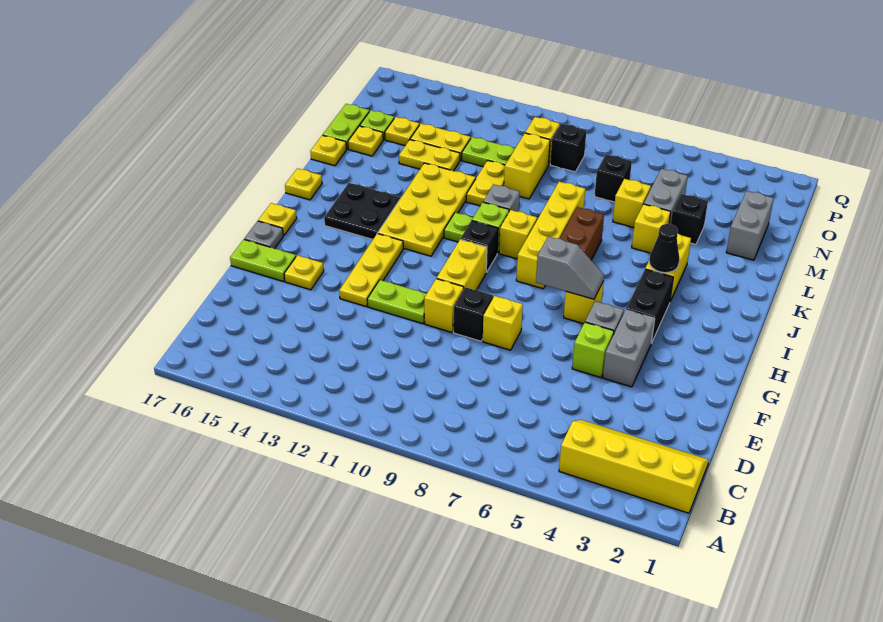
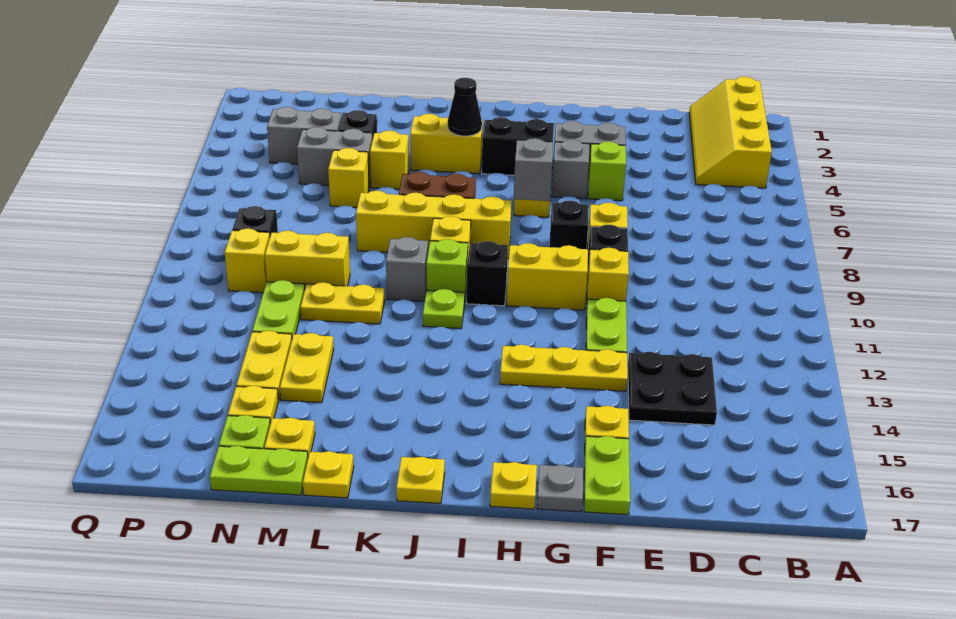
yellow 2x4 plate [378,163,476,256] -> none
black 2x2 plate [324,183,400,239] -> black 2x2 plate moved to [628,352,717,425]
grey 1x2 brick [726,191,774,260] -> grey 1x2 brick moved to [267,107,342,164]
black 1x1 brick [595,154,632,202] -> black 1x1 brick moved to [549,201,589,249]

